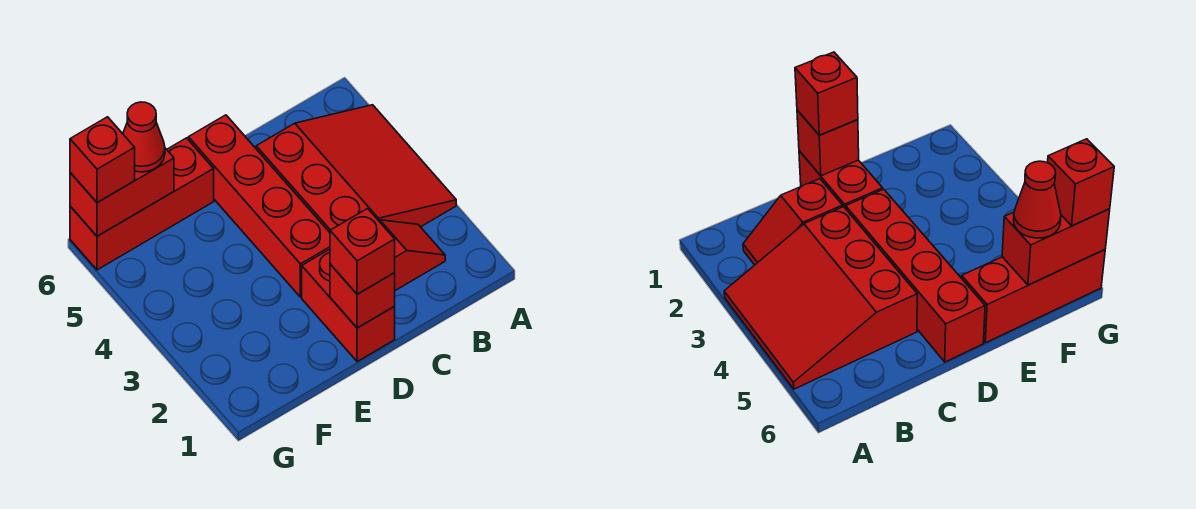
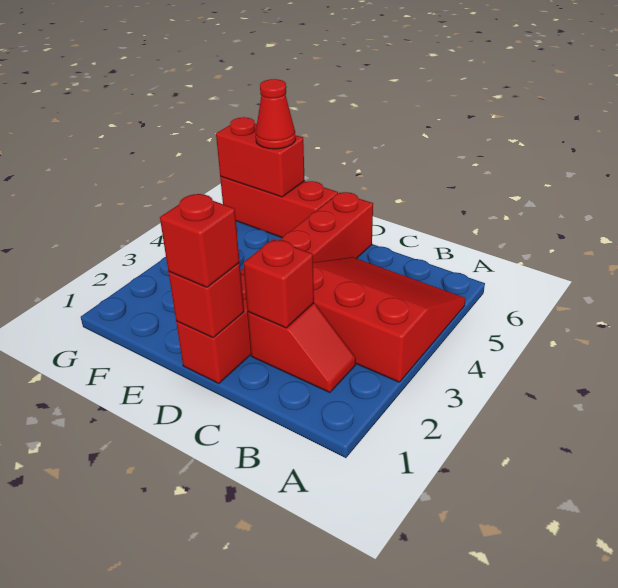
red 3x3 slope [256,105,456,232] -> red 3x3 slope turned to [313,257,466,382]
red 1x1 brick [70,117,135,203] -> red 1x1 brick moved to [243,239,314,328]

